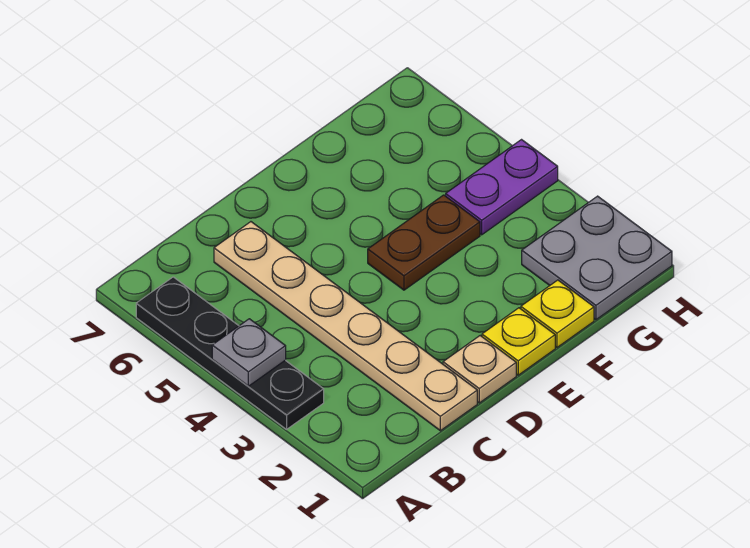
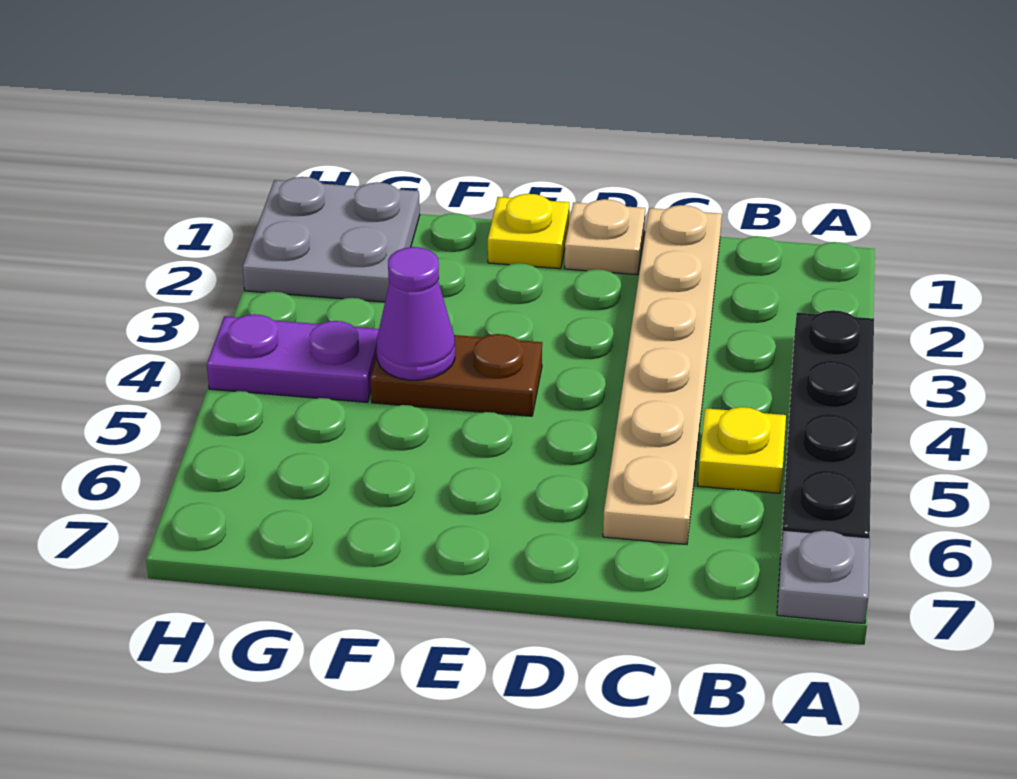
grey 1x1 plate [212,319,286,386] -> grey 1x1 plate moved to [777,530,870,624]
yellow 1x1 plate [521,280,594,347] -> yellow 1x1 plate moved to [698,407,786,493]
none -> purple 1x1 cone [377,247,455,380]

